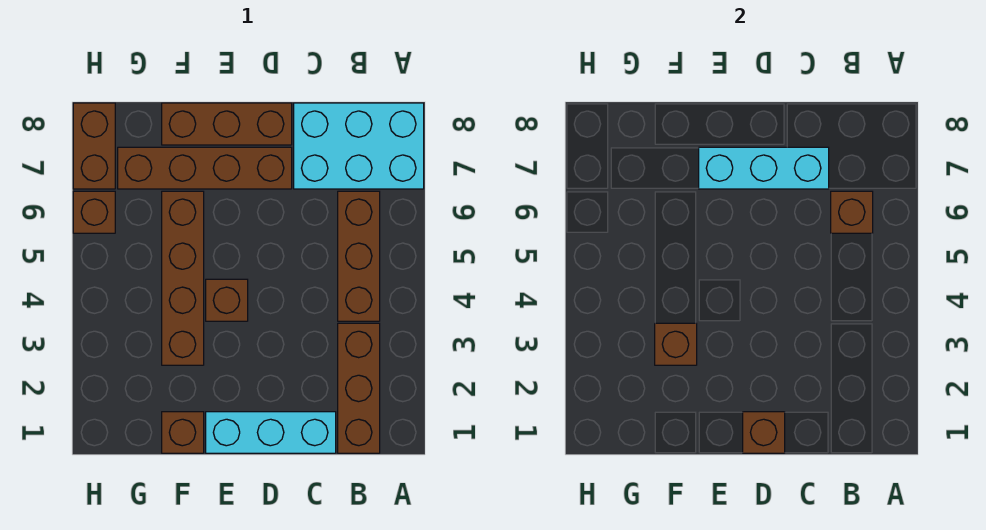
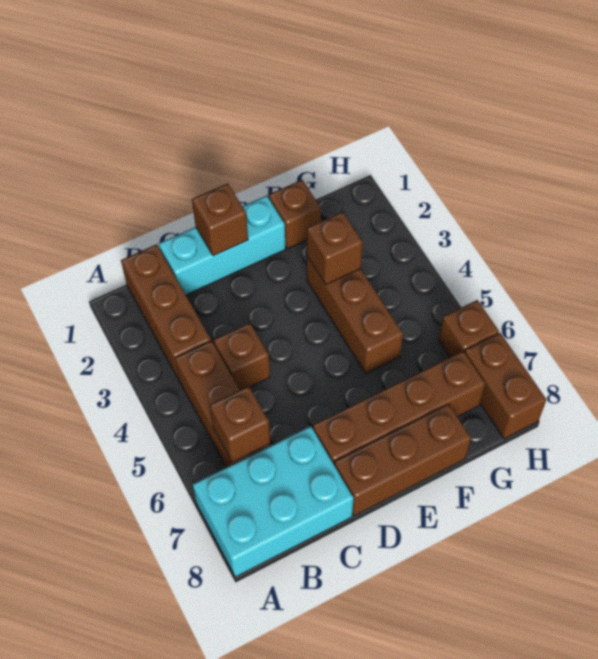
cyan 1x3 brick [699,147,829,189] -> none
brown 1x1 brick [206,279,248,321] -> brown 1x1 brick moved to [214,323,270,390]
brown 1x4 brick [162,191,204,365] -> brown 1x3 brick [307,256,403,374]

